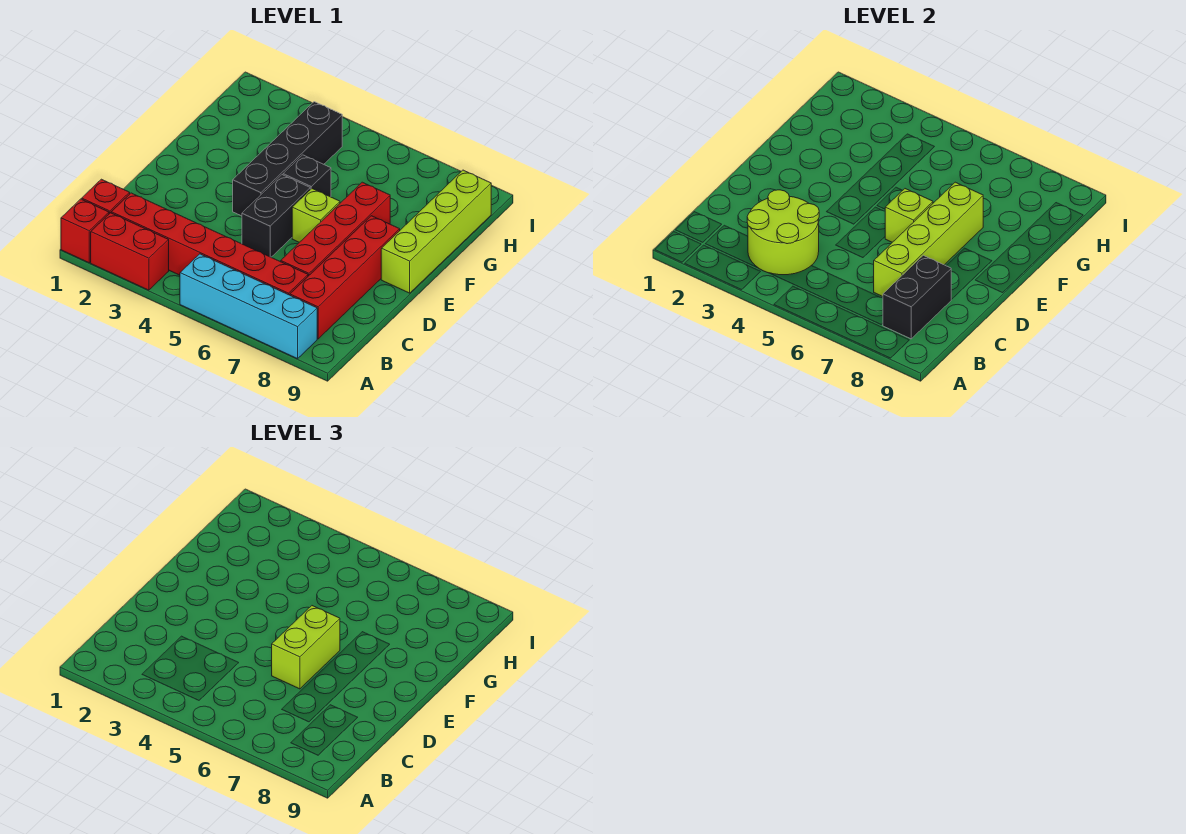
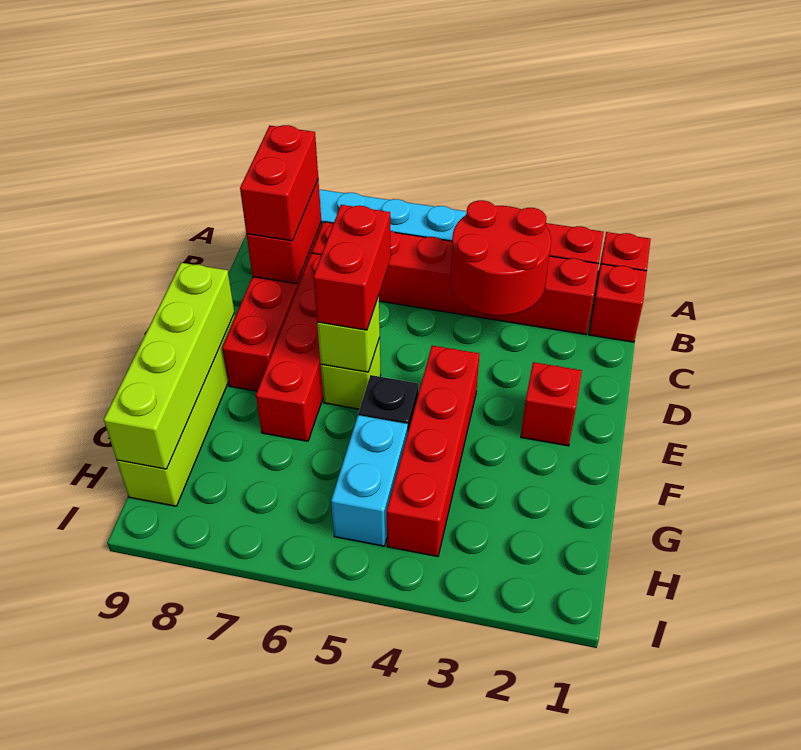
lime 2x2 round brick [747,190,819,275] -> red 2x2 round brick [450,200,551,316]
black 1x2 brick [883,255,951,339] -> red 1x2 brick [246,180,321,284]
none -> red 1x2 brick [240,125,318,241]
lime 1x4 brick [874,182,983,297] -> lime 1x4 brick moved to [104,263,234,469]
black 1x2 brick [242,175,310,257] -> none
lime 1x2 brick [272,606,340,689] -> red 1x2 brick [313,205,391,330]
none -> red 1x1 brick [521,362,582,446]
black 1x4 brick [233,102,342,216] -> red 1x4 brick [387,346,479,557]
none -> cyan 1x2 brick [331,415,408,546]

